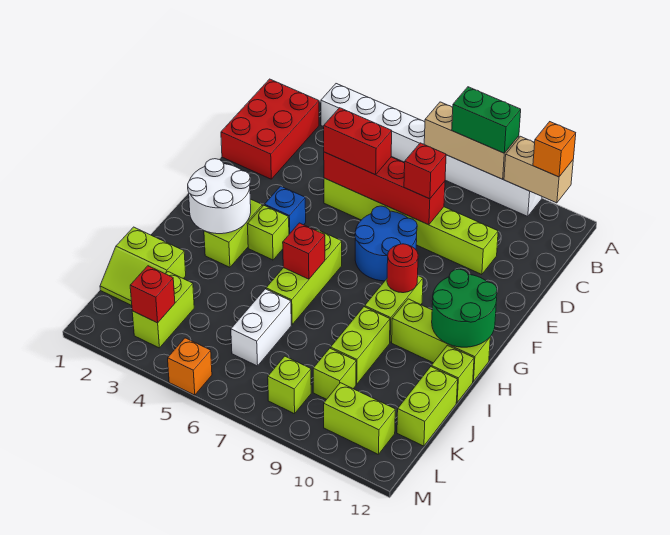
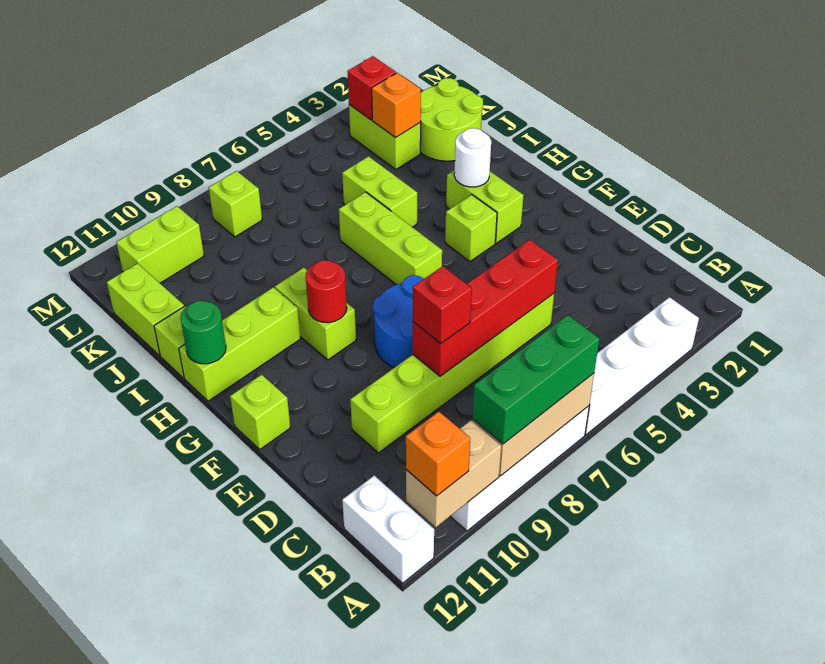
green 1x2 brick [452,87,521,153] -> green 1x3 brick [472,315,599,444]
red 2x3 brick [221,79,319,179] -> none
red 1x2 brick [324,108,392,175] -> none
blue 1x1 brick [264,186,306,234] -> none
white 2x2 round brick [188,159,251,234] -> white 1x1 round brick [454,128,491,187]
green 2x2 round brick [432,269,497,347] -> green 1x1 round brick [181,301,226,364]
red 1x1 brick [283,223,325,279] -> none
lime 1x2 brick [331,307,390,384] -> lime 1x2 brick moved to [342,156,417,227]
lime 2x2 slope [100,227,186,306] -> lime 2x2 round brick [420,78,483,161]
white 1x2 brick [231,289,291,366] -> white 1x2 brick moved to [342,476,434,583]
lime 1x1 brick [313,348,356,399] -> lime 1x1 brick moved to [230,375,290,449]
orange 1x1 brick [168,338,212,395] -> orange 1x1 brick moved to [372,73,421,138]

